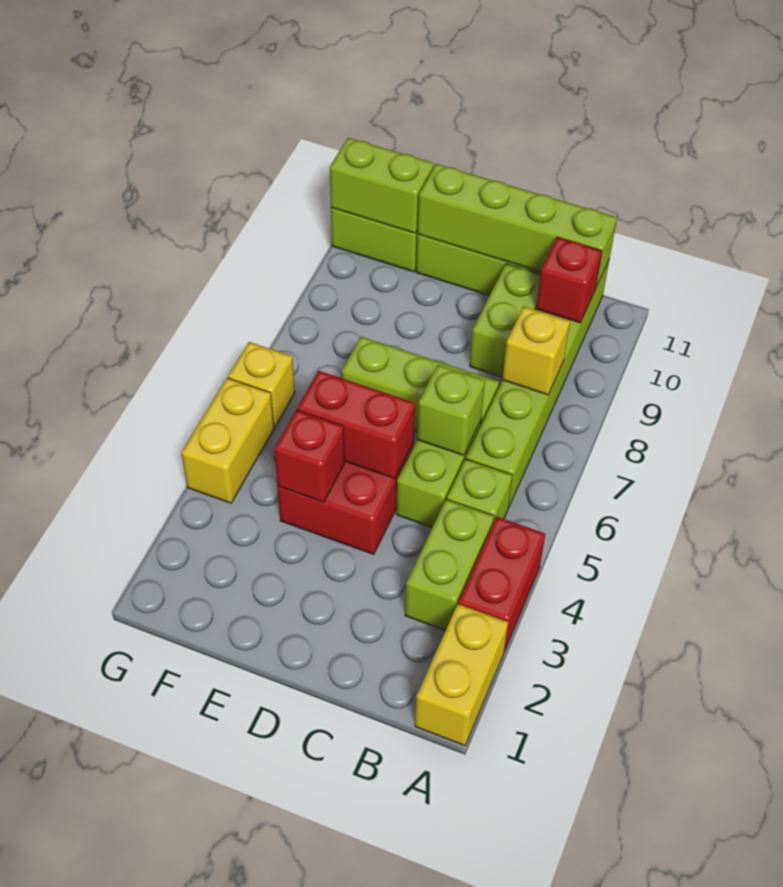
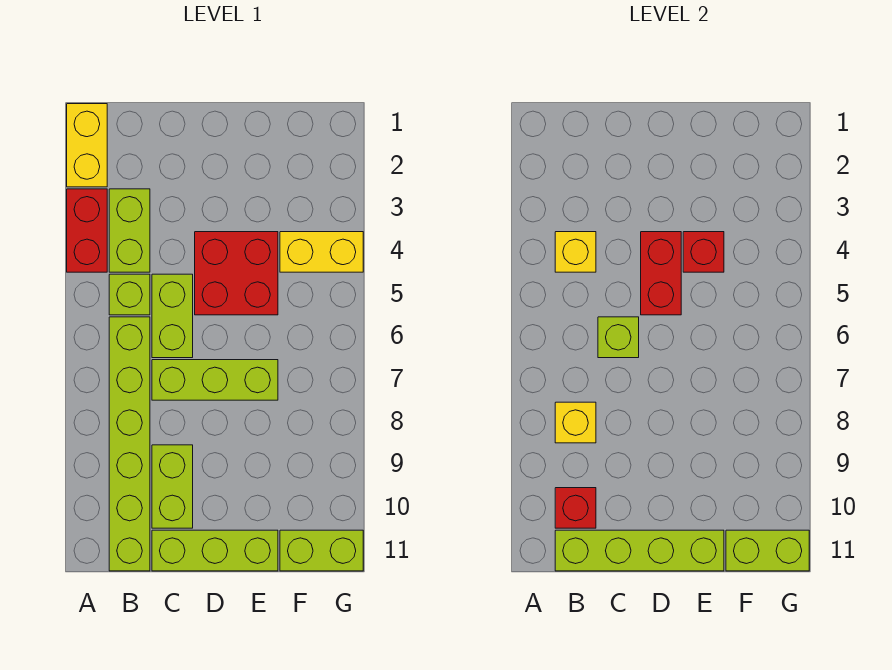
red 1x2 brick [297,371,415,479] -> red 1x2 brick turned to [641,232,681,315]
yellow 1x2 brick [181,378,274,503] -> yellow 1x2 brick turned to [280,232,363,272]
yellow 1x1 brick [228,342,295,427] -> yellow 1x1 brick moved to [555,232,596,272]

